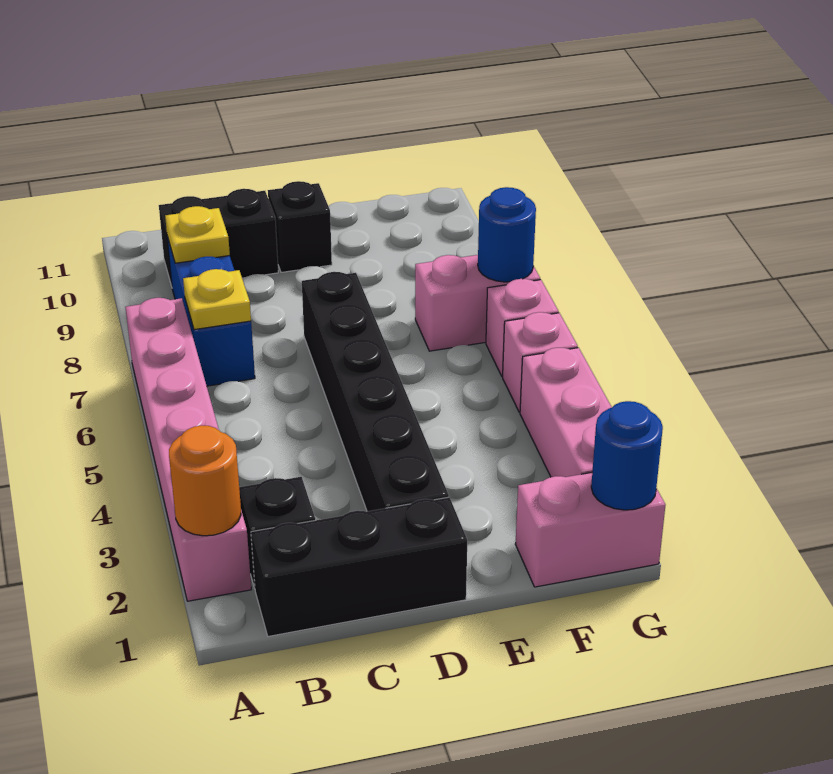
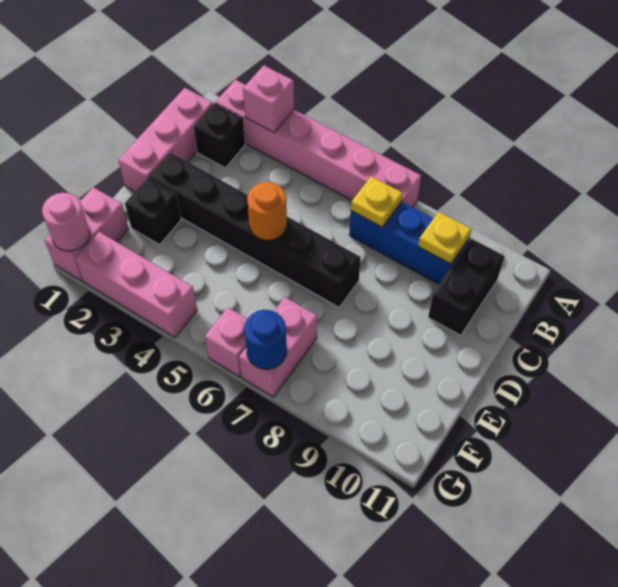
orange 1x1 round brick [169,425,241,536] -> orange 1x1 round brick moved to [247,182,287,240]
black 1x3 brick [251,497,467,636] -> pink 1x3 brick [118,88,213,192]
black 1x1 brick [268,181,332,272] -> black 1x1 brick moved to [125,178,181,245]
blue 1x1 round brick [591,401,663,510] -> pink 1x1 round brick [42,193,90,251]
pink 1x1 brick [503,312,578,412] -> pink 1x1 brick moved to [243,65,294,132]

